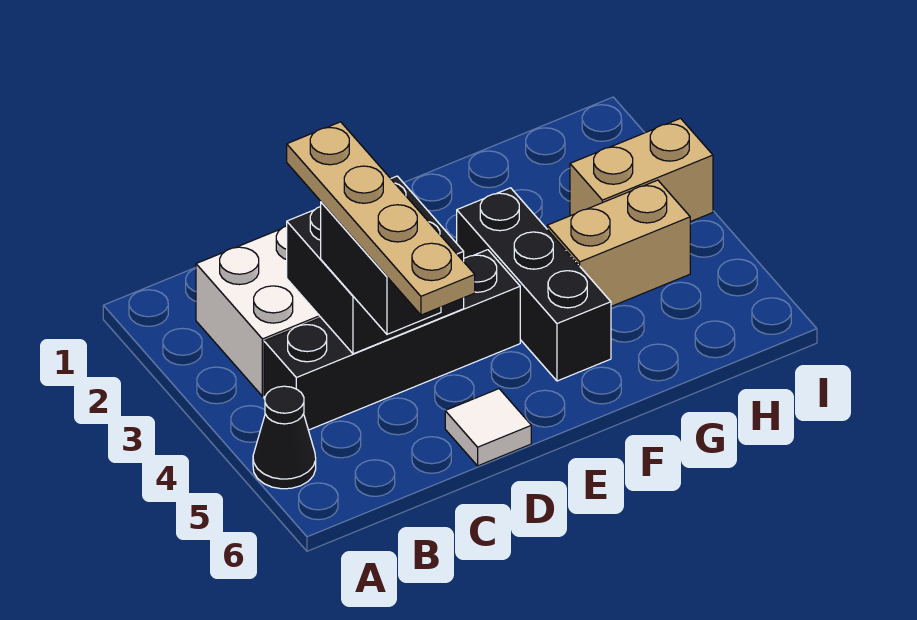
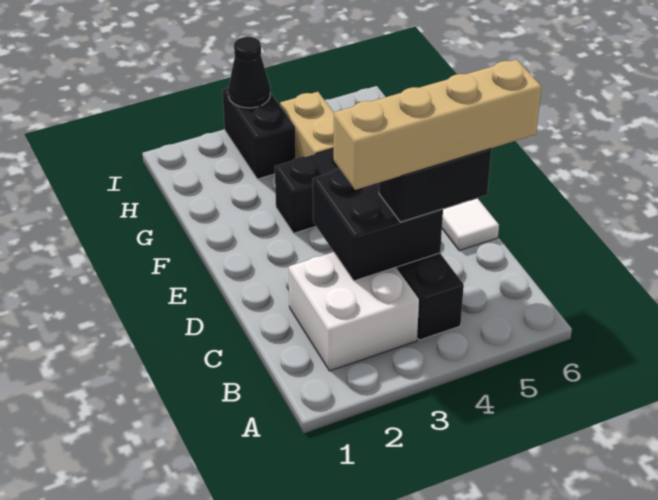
black 1x1 cone [253,386,316,489] -> black 1x1 cone moved to [228,37,270,108]
tan 1x4 plate [287,122,475,315] -> tan 1x4 brick [334,60,542,190]
tan 1x2 brick [570,118,713,222] -> black 1x2 brick [222,88,296,179]

